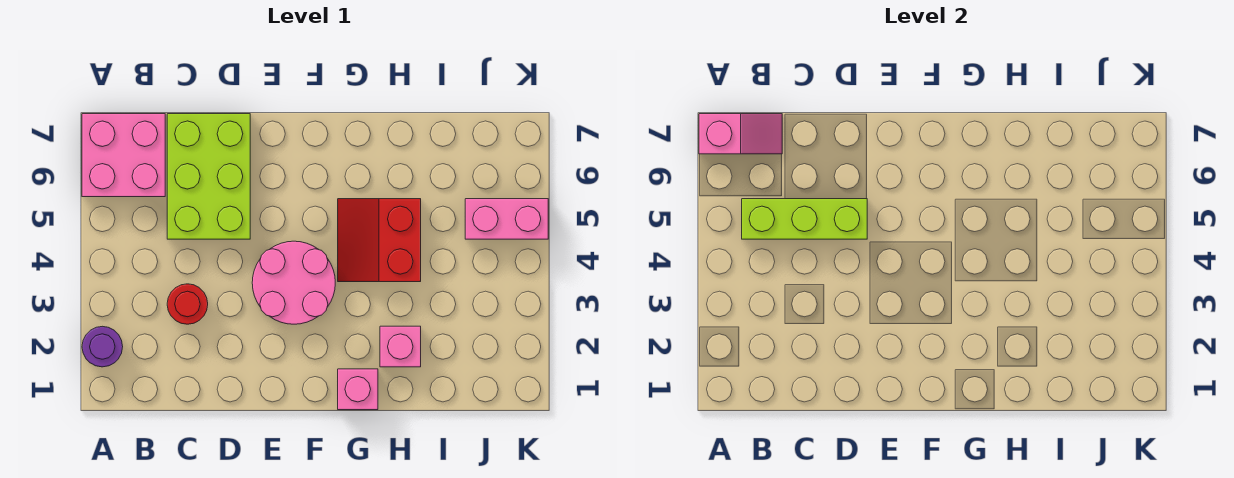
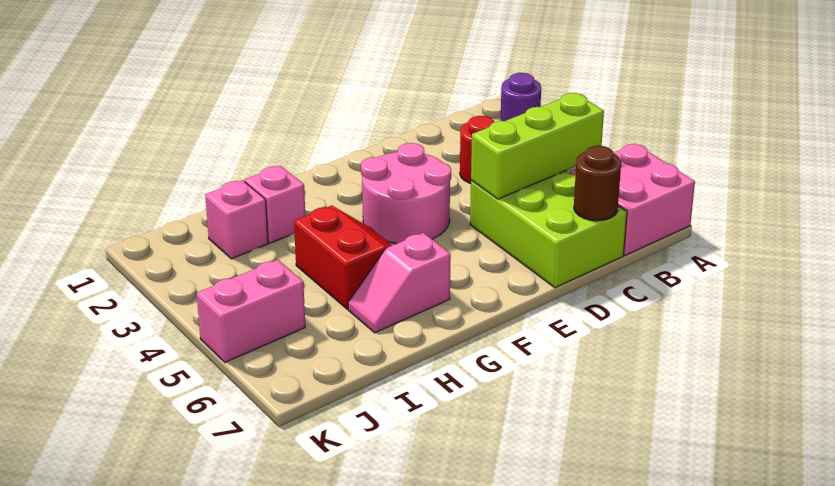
pink 1x2 slope [699,114,782,154] -> pink 1x2 slope moved to [348,233,451,333]
none -> brown 1x1 round brick [574,146,621,221]
pink 1x1 brick [338,369,378,410] -> pink 1x1 brick moved to [205,180,268,259]

